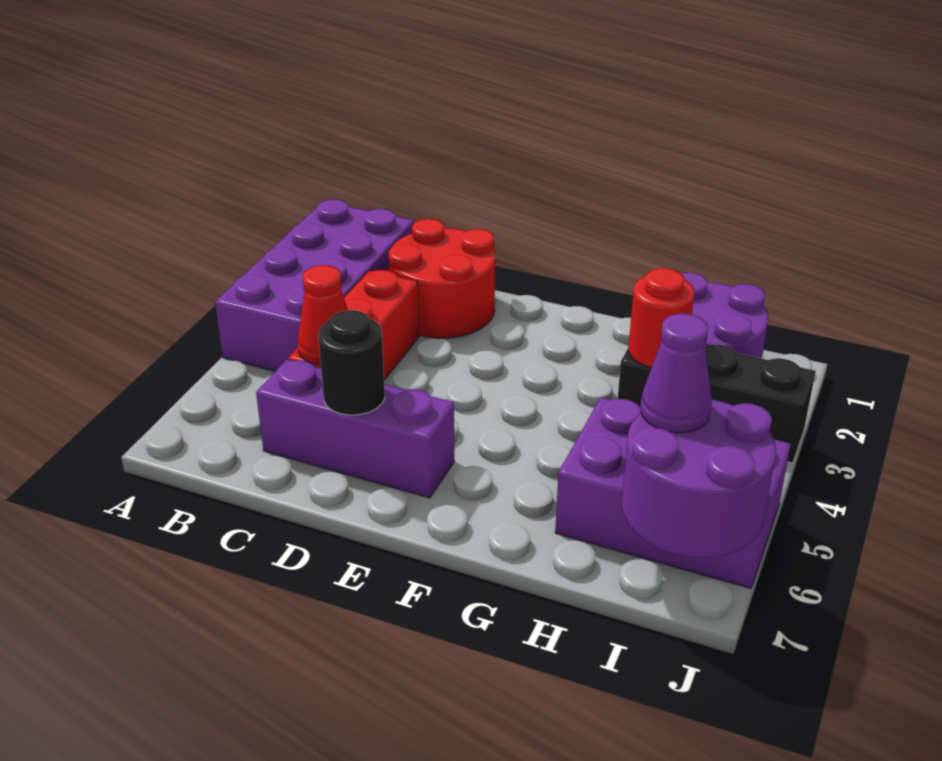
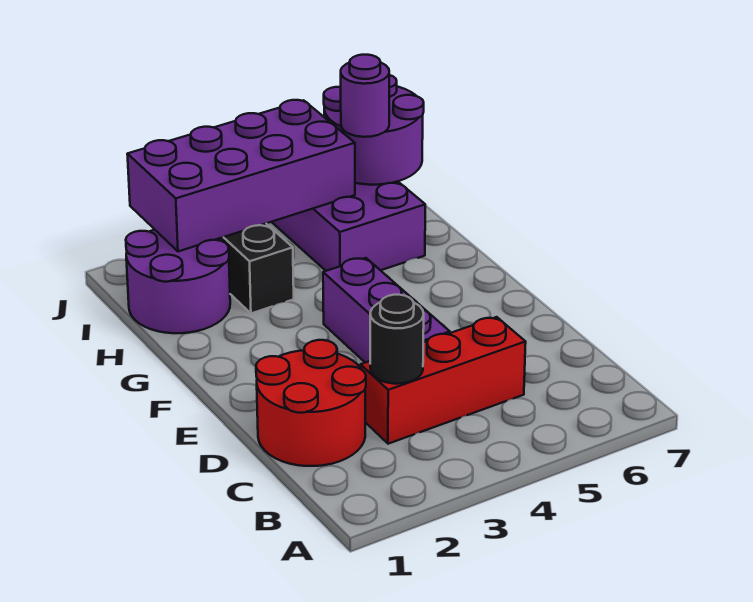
purple 2x4 brick [215,199,414,371] -> purple 2x4 brick moved to [127,100,355,251]
red 1x1 cone [298,265,348,365] -> none
purple 1x3 brick [256,360,454,498] -> purple 1x3 brick moved to [323,258,450,363]
black 1x1 round brick [318,310,385,415] -> black 1x1 round brick moved to [370,295,424,384]
red 1x1 round brick [628,268,695,368] -> none
purple 1x1 cone [640,314,712,433] -> purple 1x1 round brick [341,55,389,137]

